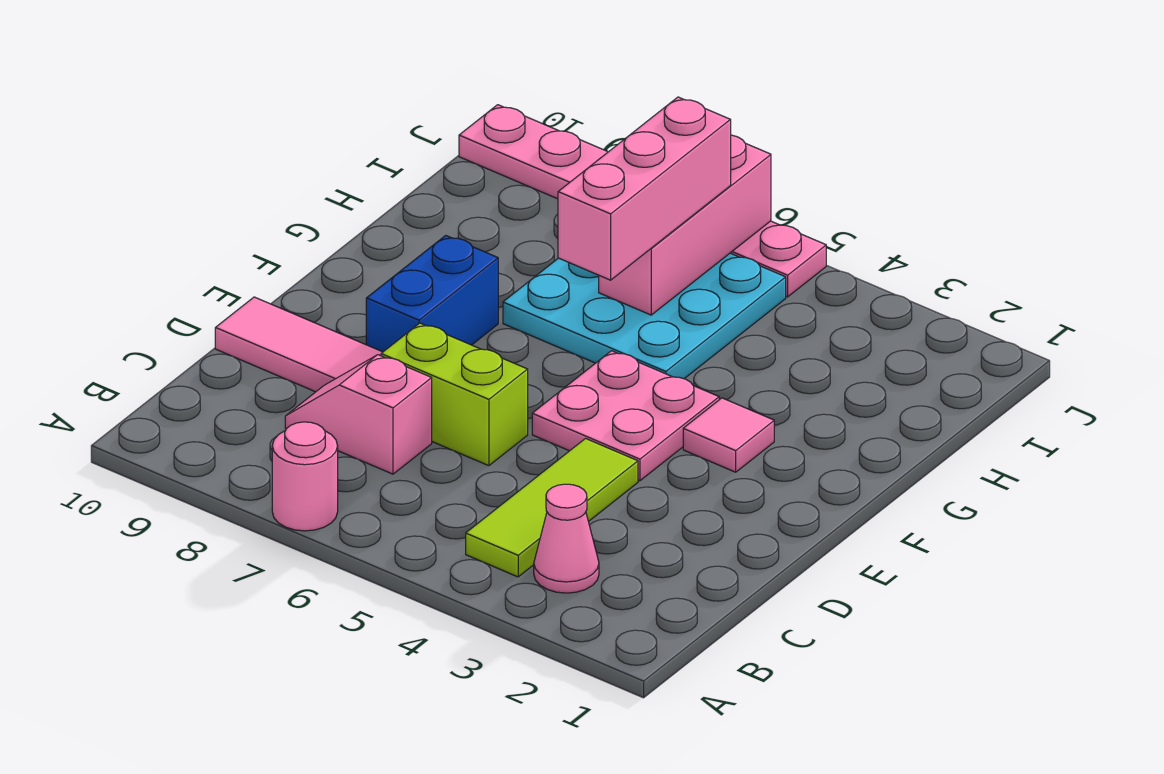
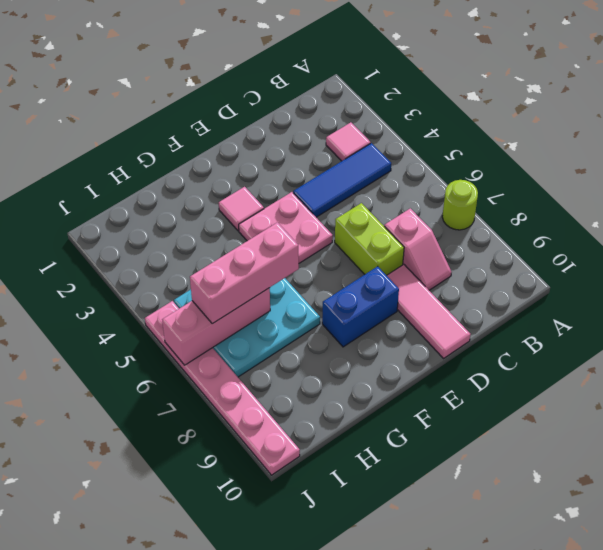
pink 1x1 round brick [272,422,338,531] -> lime 1x1 round brick [442,180,478,230]
pink 1x1 cone [534,484,599,593] -> pink 1x1 tile [326,122,371,161]
lime 1x3 tile [466,439,638,577] -> blue 1x3 tile [293,143,391,217]

